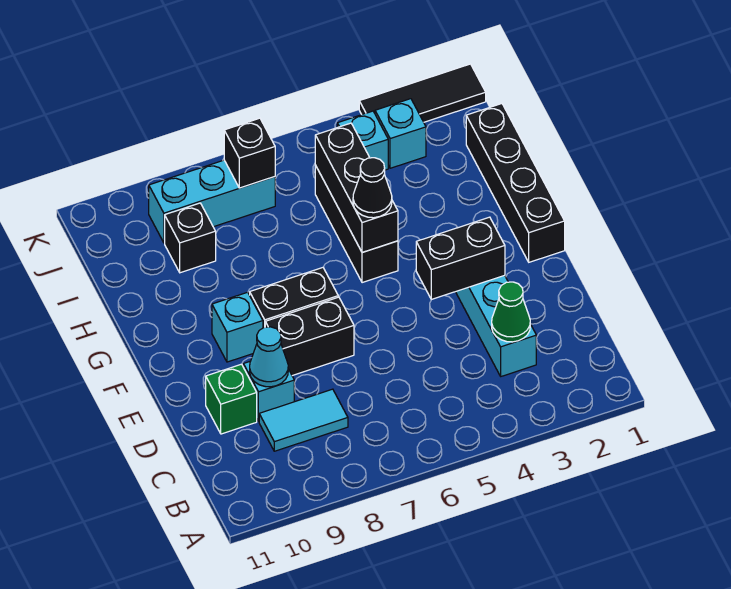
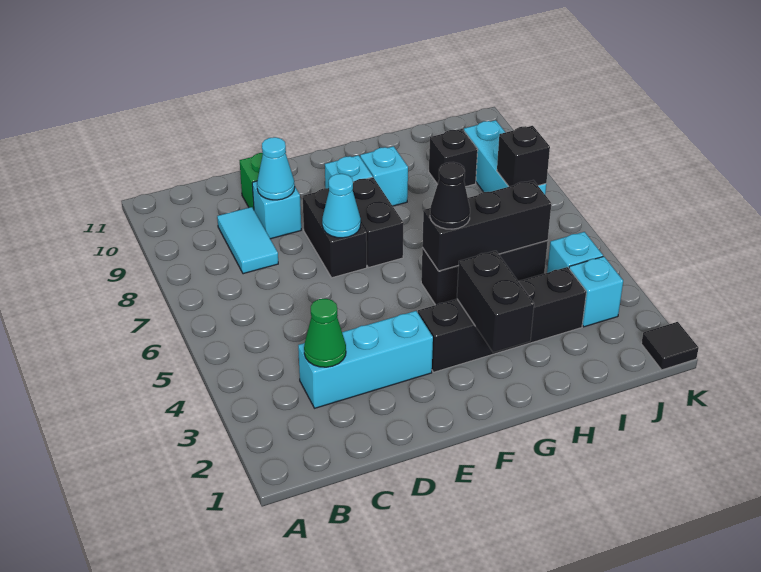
black 1x2 brick [416,217,505,300] -> black 1x2 brick moved to [457,251,534,352]
none -> cyan 1x1 cone [322,174,361,238]
black 1x4 brick [466,104,565,262] -> black 1x4 brick moved to [418,267,586,372]
none -> cyan 1x1 brick [360,146,408,206]
black 1x3 tile [359,64,486,122] -> black 1x1 tile [641,322,699,370]

